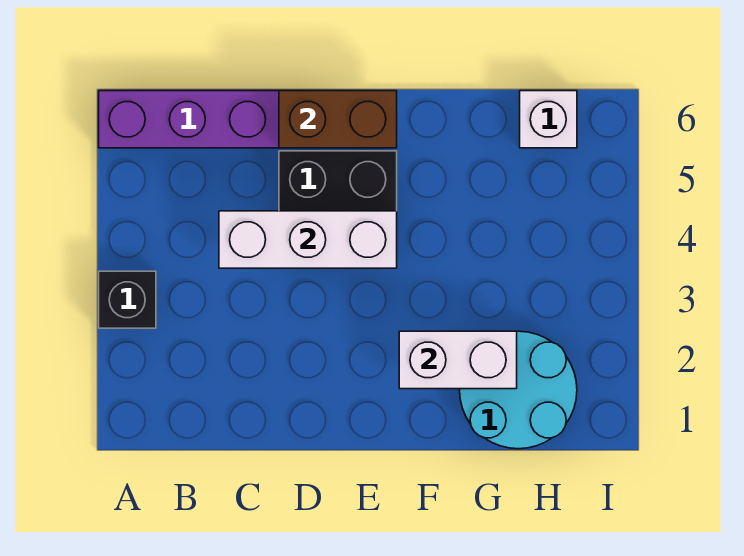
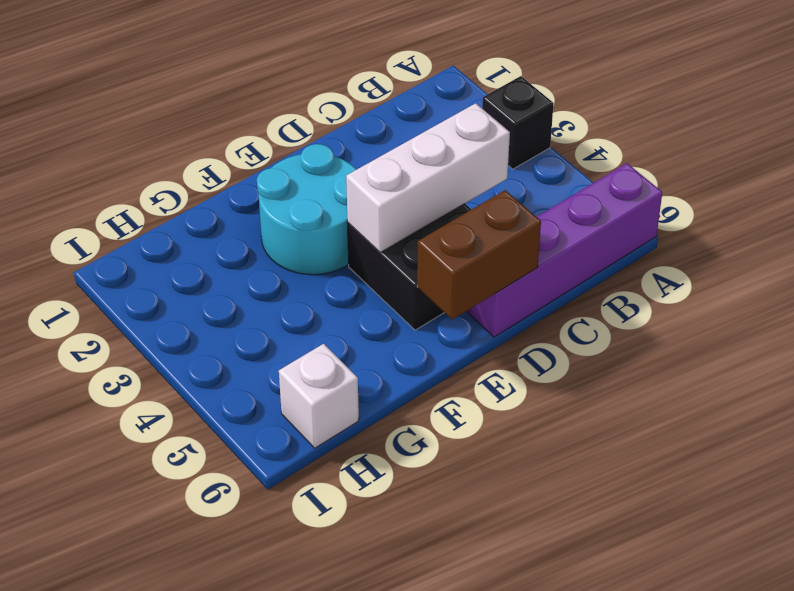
white 1x2 brick [399,331,517,389] -> none
cyan 2x2 round brick [460,331,577,449] -> cyan 2x2 round brick moved to [257,144,357,275]

